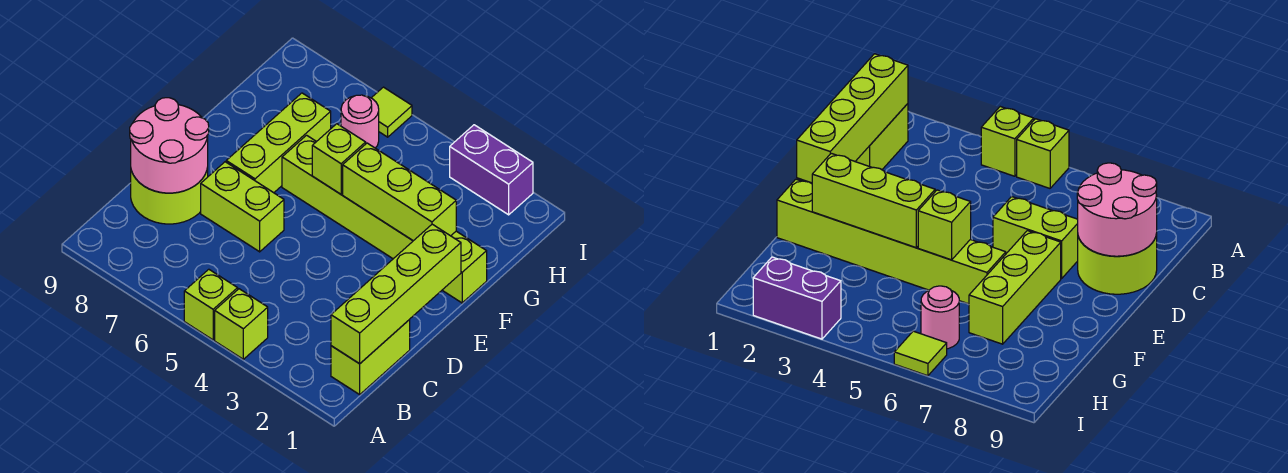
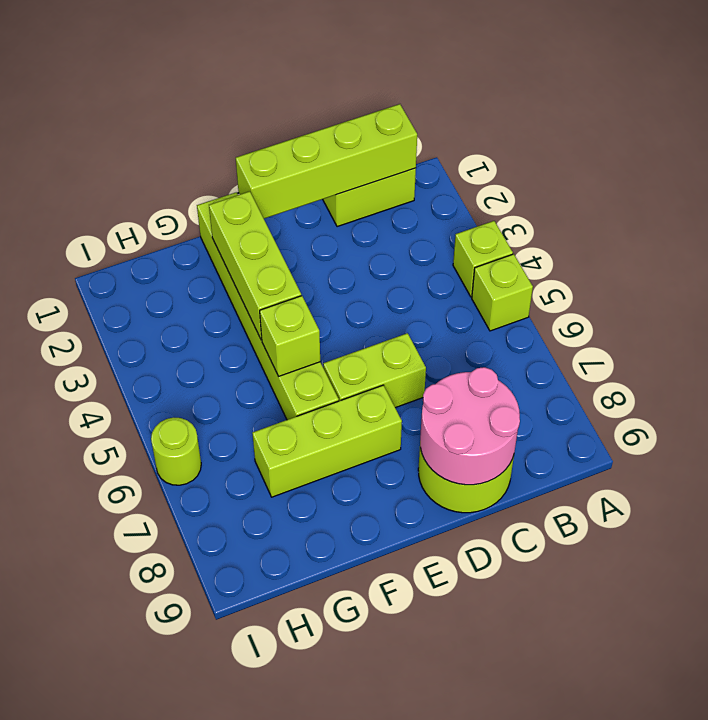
lime 1x2 brick [201,162,284,252] -> lime 1x2 brick turned to [323,333,426,408]
pink 1x1 round brick [341,95,379,148] -> none
purple 1x2 brick [450,125,533,215] -> none
lime 1x1 tile [372,87,412,137] -> lime 1x1 round brick [151,417,201,485]

